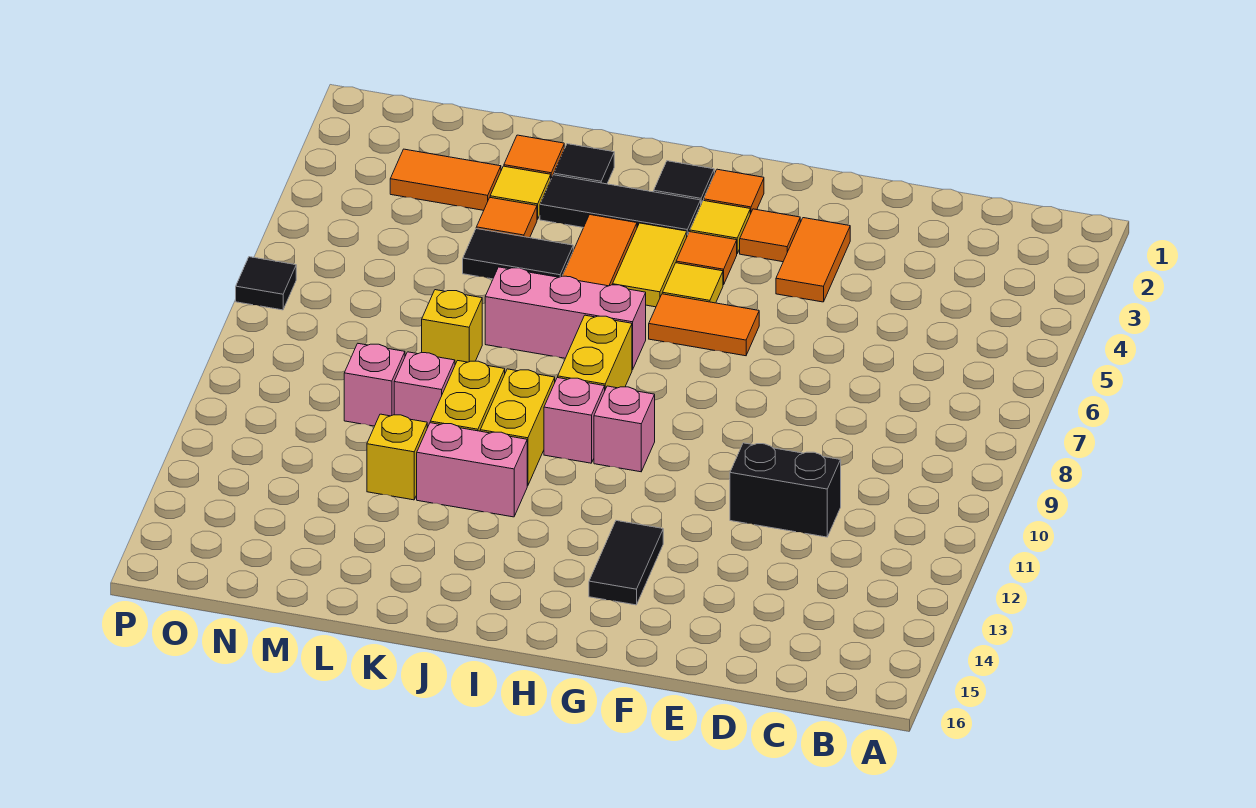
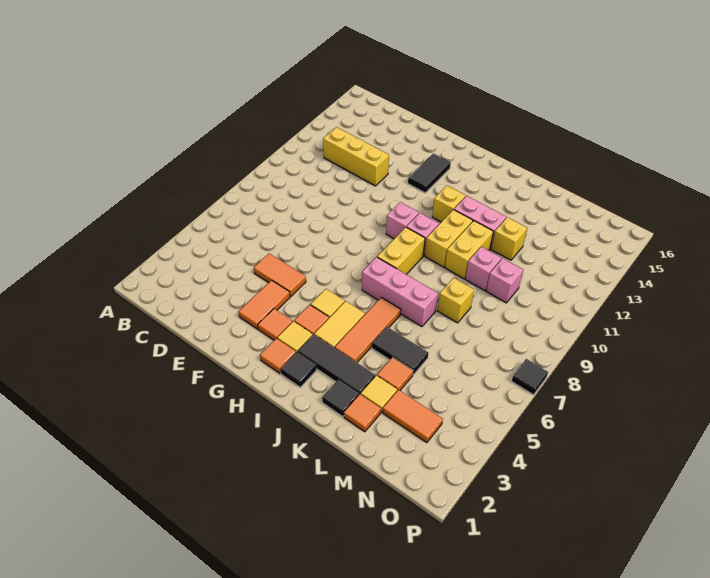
none -> yellow 1x3 brick [323,127,389,186]
black 1x2 brick [730,443,841,537] -> none
orange 1x2 tile [649,294,759,356] -> orange 1x2 tile moved to [254,254,306,297]
none -> yellow 1x1 brick [432,186,466,222]

